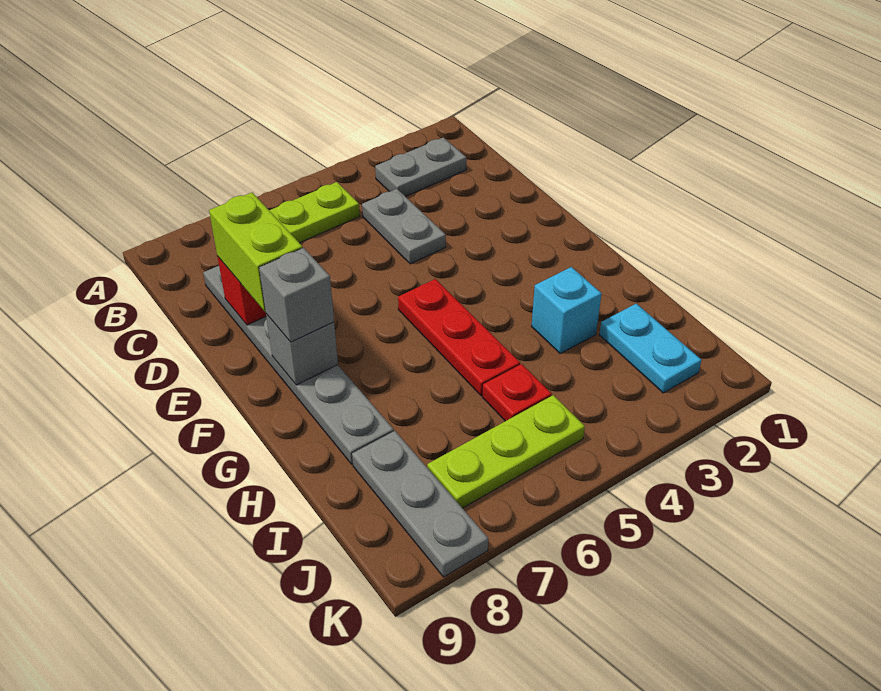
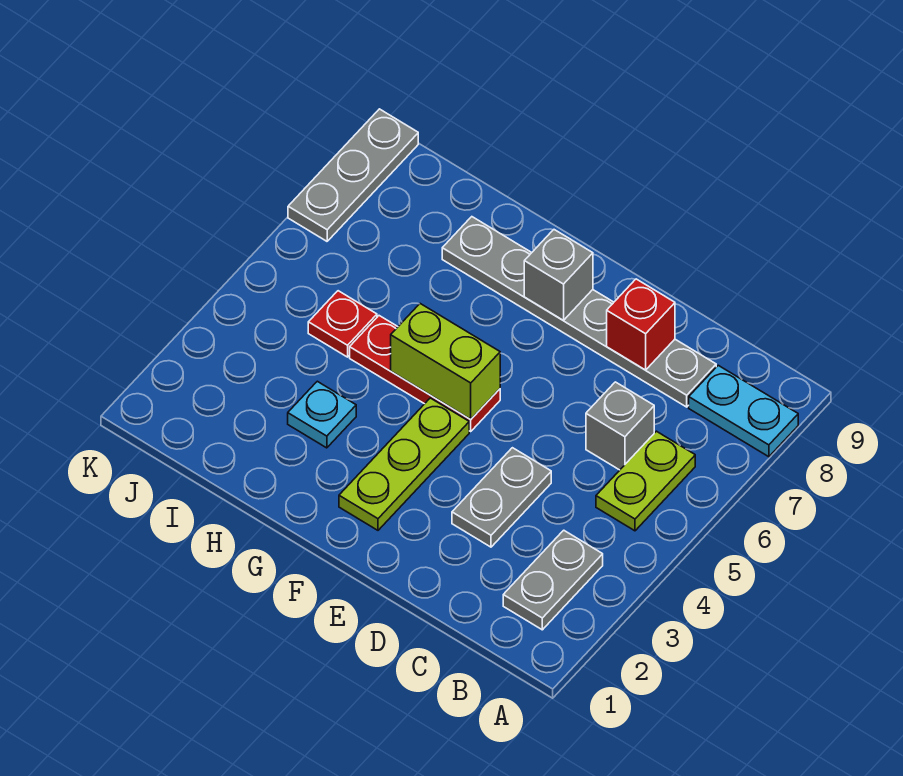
grey 1x2 plate [362,189,446,264] -> grey 1x2 plate turned to [452,448,551,547]
lime 1x2 brick [209,192,302,311] -> lime 1x2 brick moved to [391,304,500,419]
grey 1x1 brick [259,248,334,342] -> grey 1x1 brick moved to [586,382,654,470]
cyan 1x1 brick [531,267,602,353] -> cyan 1x1 plate [288,381,356,448]
cyan 1x2 plate [599,304,701,393] -> cyan 1x2 plate moved to [689,365,798,457]
grey 1x3 plate [352,431,488,577] -> grey 1x3 plate turned to [288,109,418,241]
lime 1x3 plate [427,395,585,508] -> lime 1x3 plate moved to [339,398,469,530]

